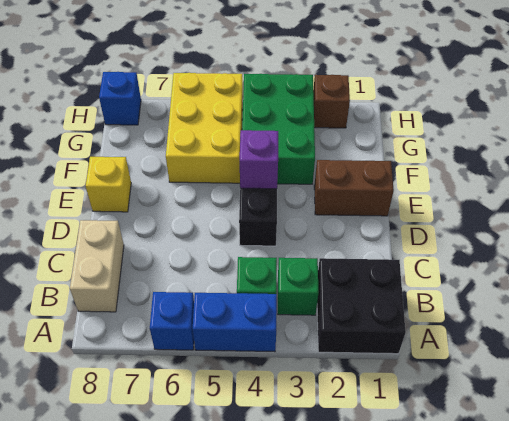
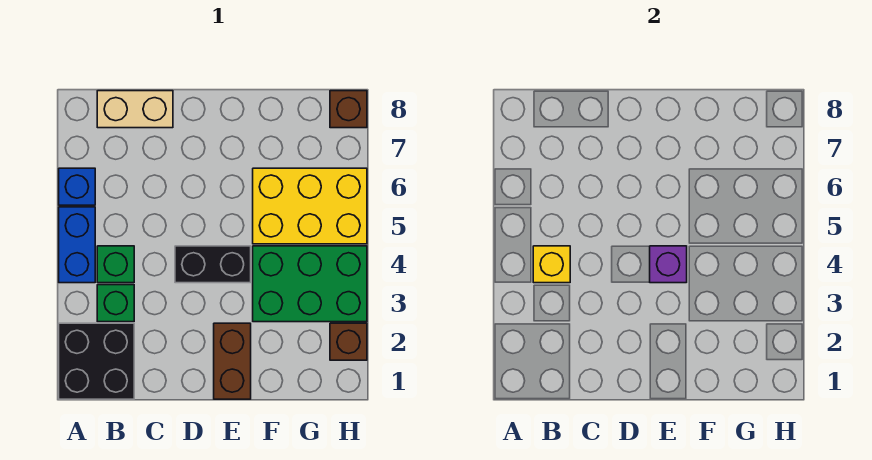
yellow 1x1 brick [86,157,131,212] -> yellow 1x1 brick moved to [533,246,570,283]
blue 1x1 brick [99,72,141,125] -> brown 1x1 brick [330,91,367,128]

